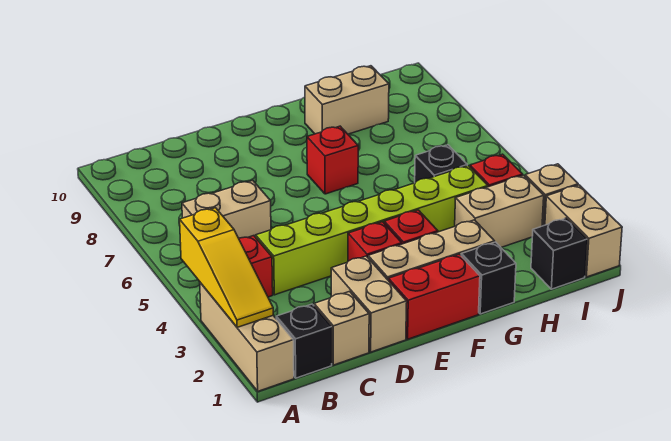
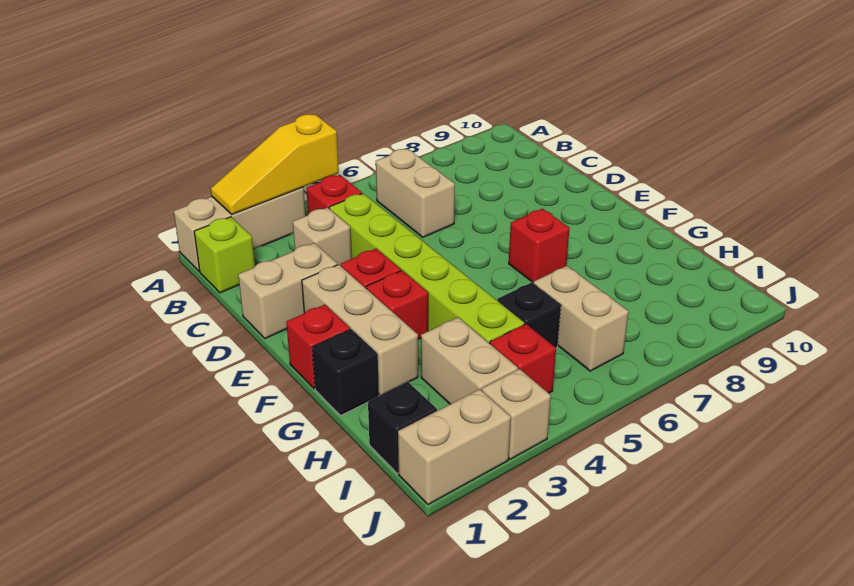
black 1x1 brick [276,304,332,378] -> lime 1x1 brick [194,217,255,293]
tan 1x1 brick [314,291,369,365] -> tan 1x1 brick moved to [293,208,352,266]
red 1x2 brick [389,254,480,339] -> red 1x1 brick [286,305,350,389]
tan 1x2 brick [305,66,389,134] -> tan 1x2 brick moved to [533,266,629,371]

